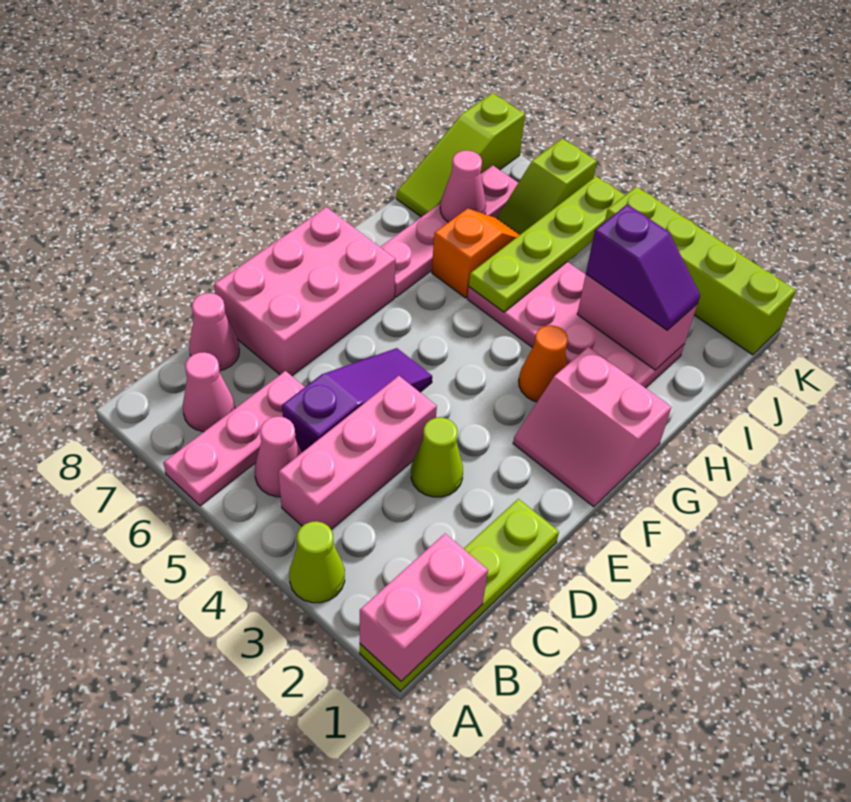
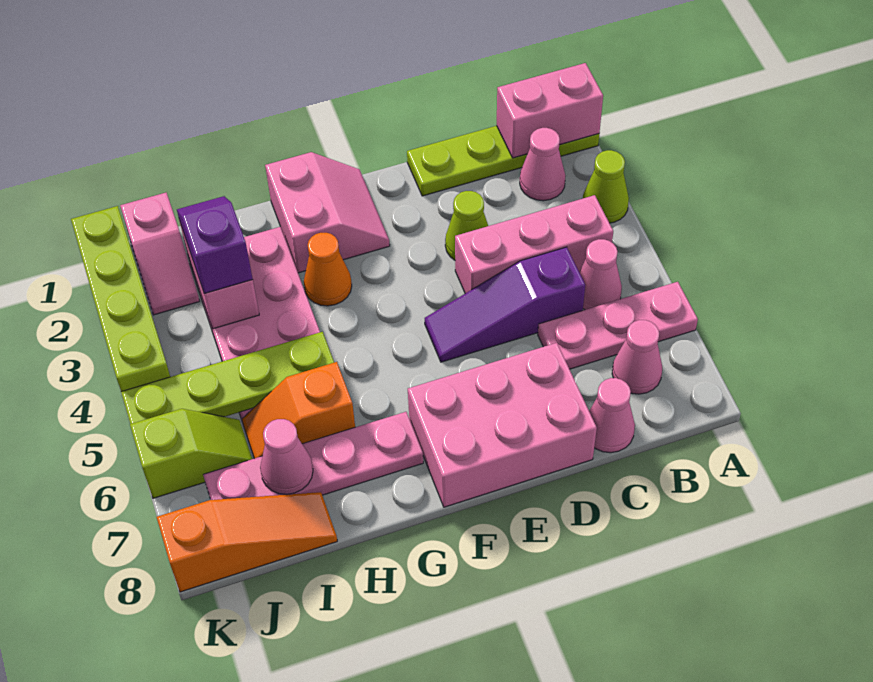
none -> pink 1x1 cone [520,128,566,201]
lime 1x3 slope [396,93,525,217] -> orange 1x3 slope [157,492,337,592]
none -> pink 1x2 slope [120,193,199,315]

